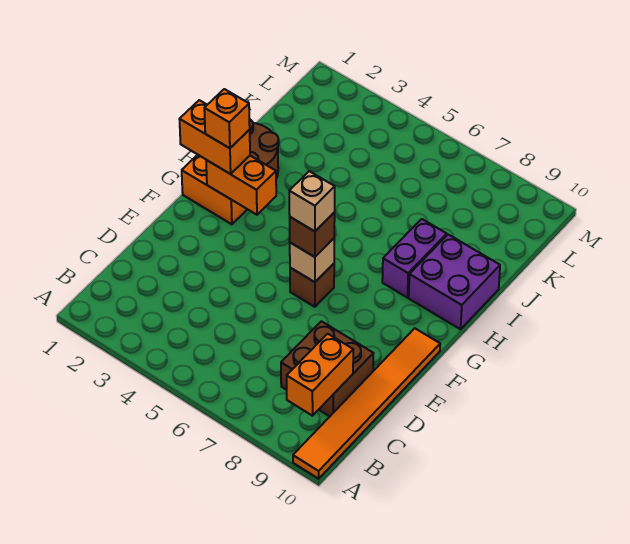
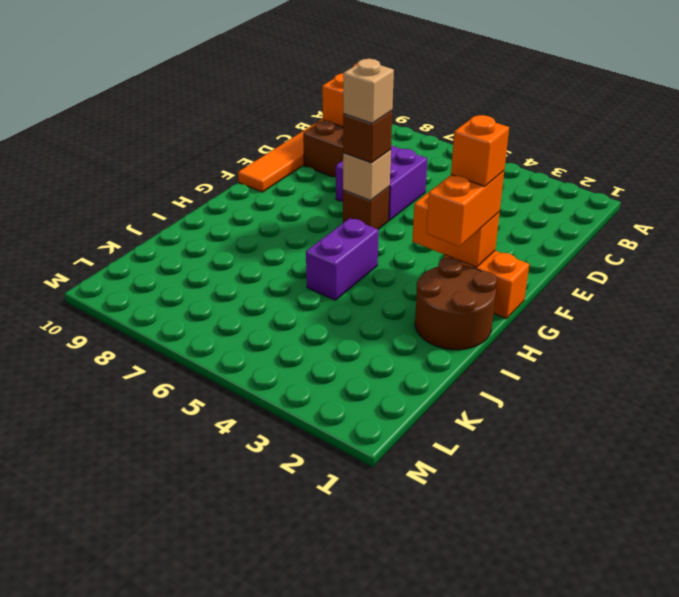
orange 1x2 brick [179,100,250,174] -> orange 1x2 brick turned to [426,171,504,247]
purple 1x2 brick [382,219,447,297] -> purple 1x2 brick moved to [306,218,379,300]
purple 2x2 brick [409,235,500,329] -> purple 2x2 brick moved to [336,146,427,220]

